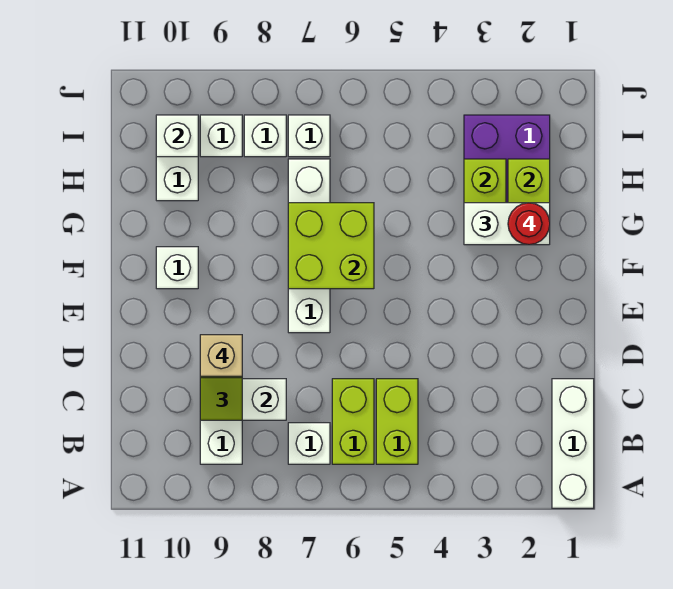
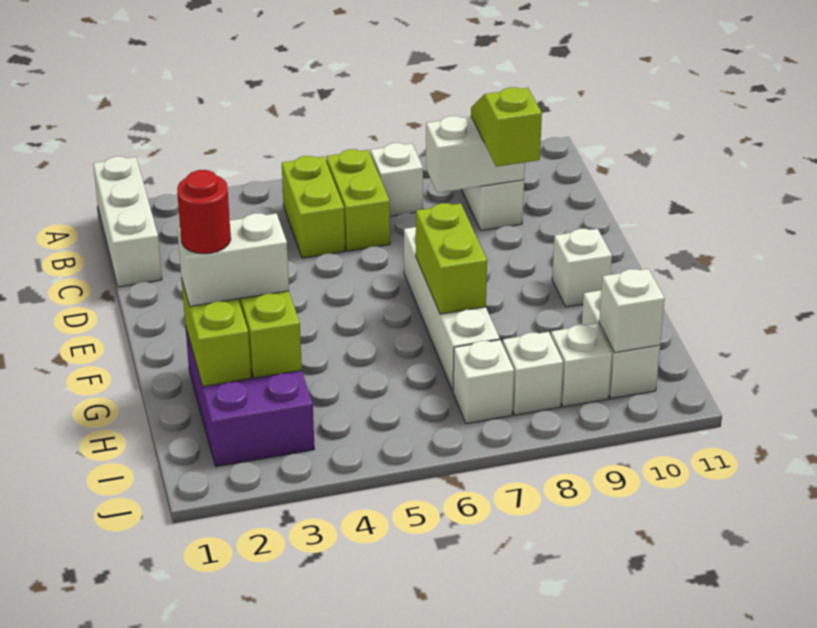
tan 1x1 brick [200,335,242,376] -> none
lime 2x2 brick [288,203,374,289] -> lime 1x2 brick [416,203,487,314]

